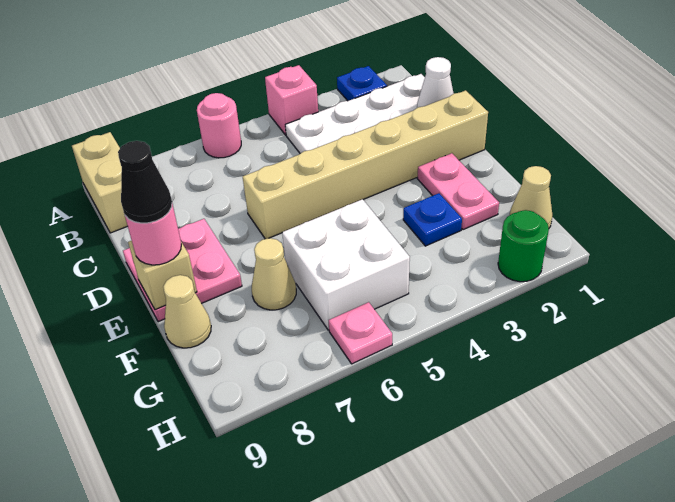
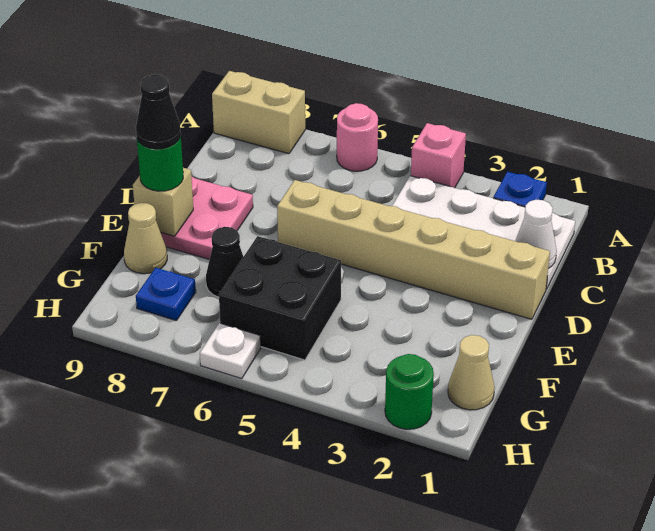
tan 1x2 brick [72,132,128,233] -> tan 1x2 brick turned to [212,71,305,154]
pink 1x2 plate [418,153,499,230] -> none
pink 1x1 round brick [125,204,181,265] -> green 1x1 round brick [137,136,183,191]
blue 1x1 plate [403,193,462,246] -> blue 1x1 plate moved to [136,268,196,321]
white 2x2 brick [282,199,410,330] -> black 2x2 brick [219,236,341,360]
tan 1x1 cone [252,238,296,310] -> black 1x1 cone [206,227,243,297]
pink 1x1 plate [329,302,392,364] -> white 1x1 plate [200,323,261,379]

